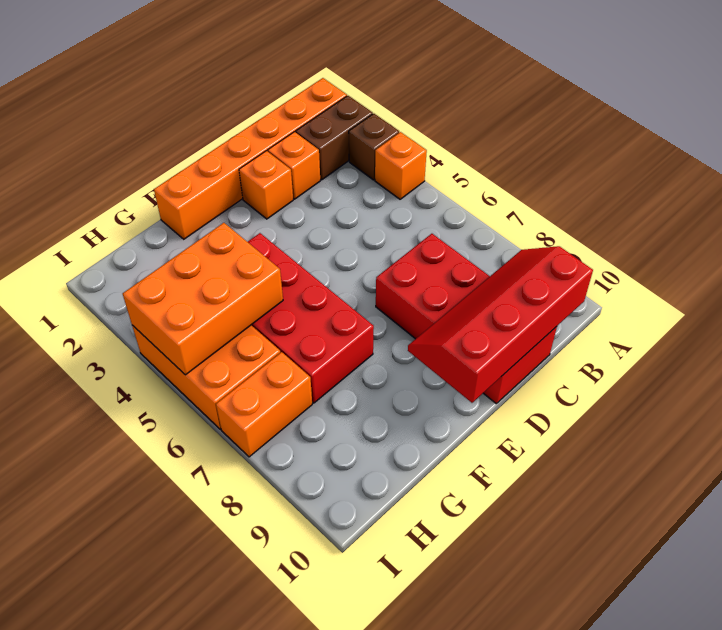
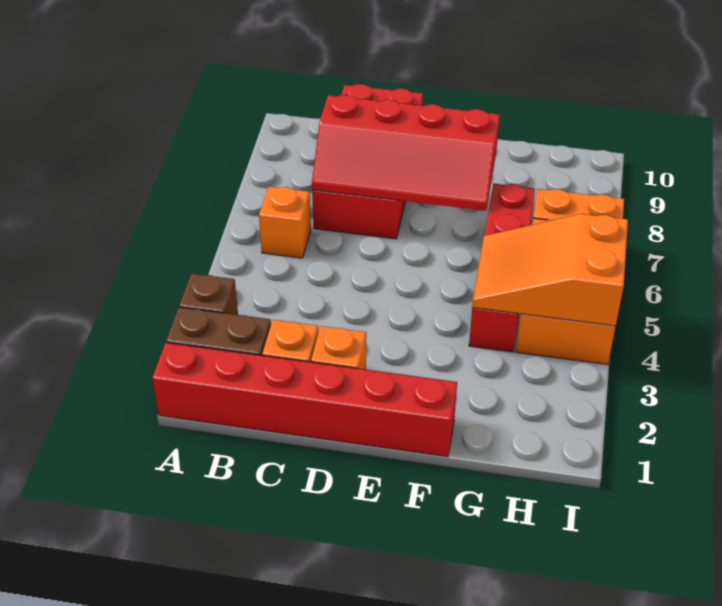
orange 1x6 brick [154,78,347,239] -> red 1x6 brick [152,343,457,457]
orange 1x1 brick [375,132,427,199] -> orange 1x1 brick moved to [259,187,311,258]
red 2x4 slope [408,246,593,403] -> red 2x4 slope moved to [312,95,500,211]
red 2x4 brick [248,233,374,403] -> red 1x4 brick [469,184,535,352]
orange 2x3 brick [123,223,283,375] -> orange 2x3 slope [472,214,628,326]

